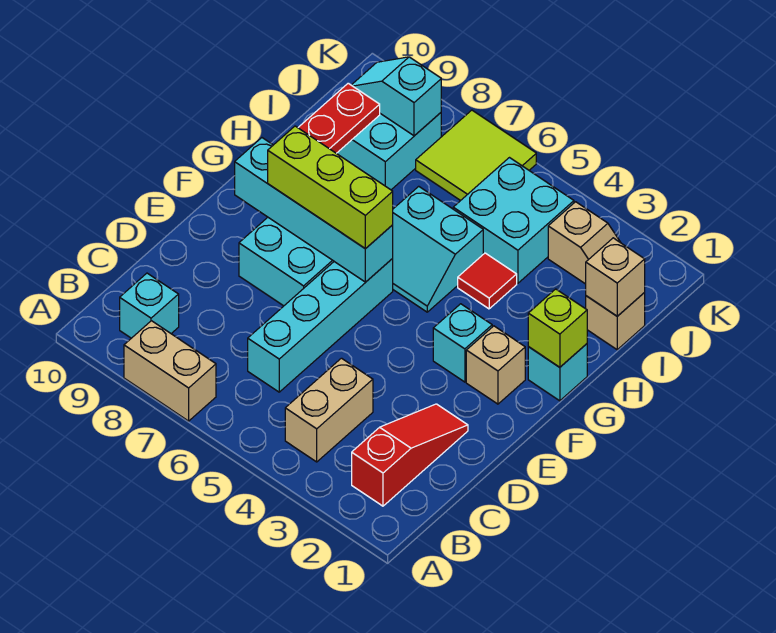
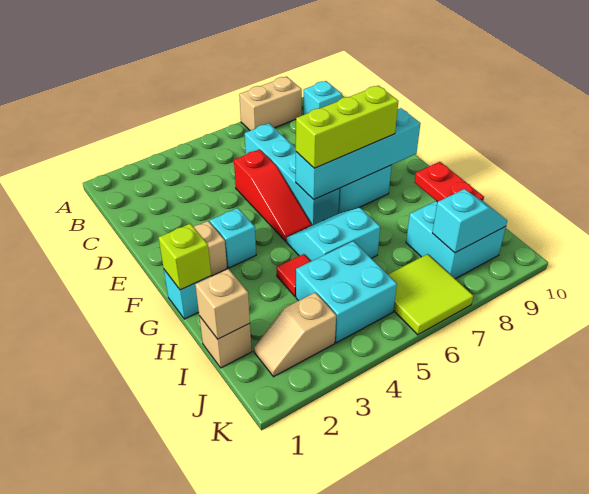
red 1x3 slope [352,404,468,506] -> red 1x3 slope moved to [234,149,312,241]
tan 1x2 brick [285,358,373,462] -> none

